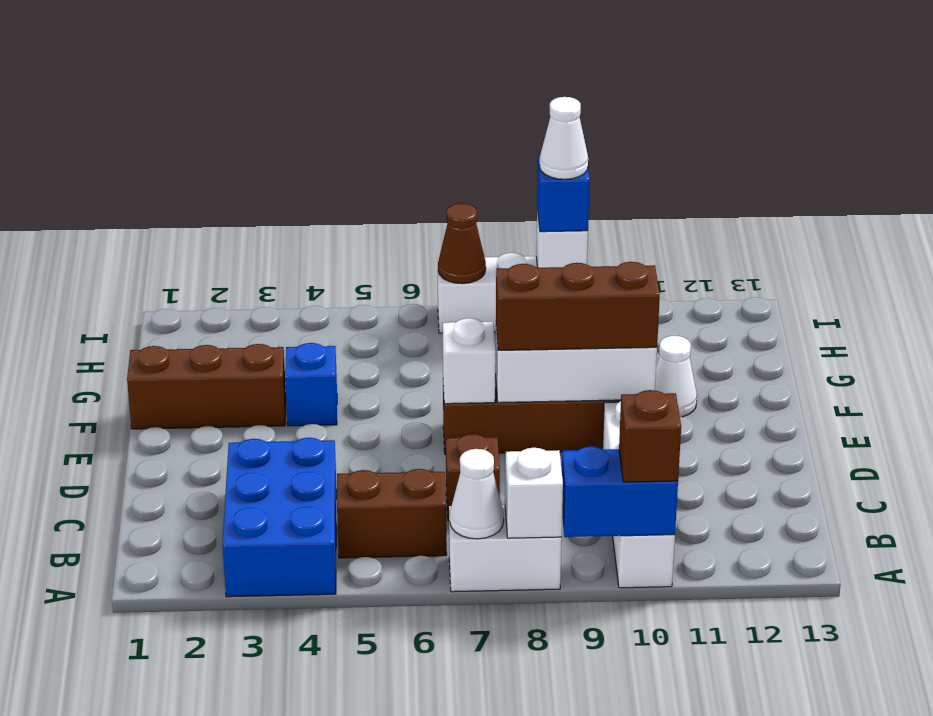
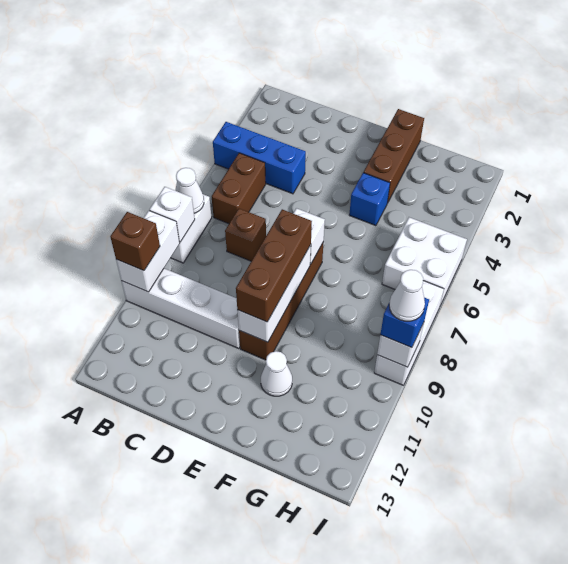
blue 2x3 brick [223,438,337,597] -> blue 1x3 brick [213,122,306,194]
blue 1x2 brick [562,446,678,537] -> white 1x2 brick [116,211,179,292]
none -> white 2x2 brick [382,217,467,305]
brown 1x1 cone [438,203,486,284] -> none

